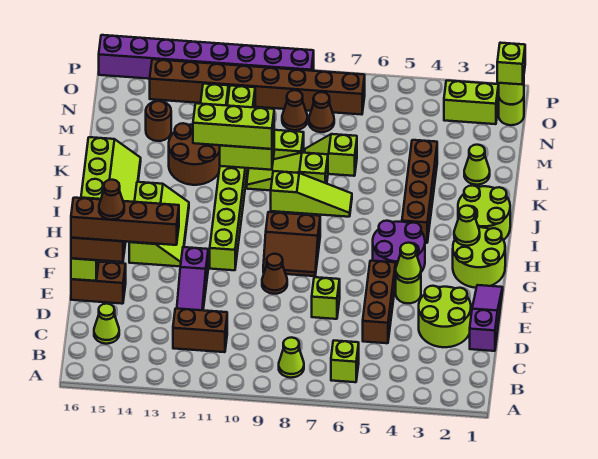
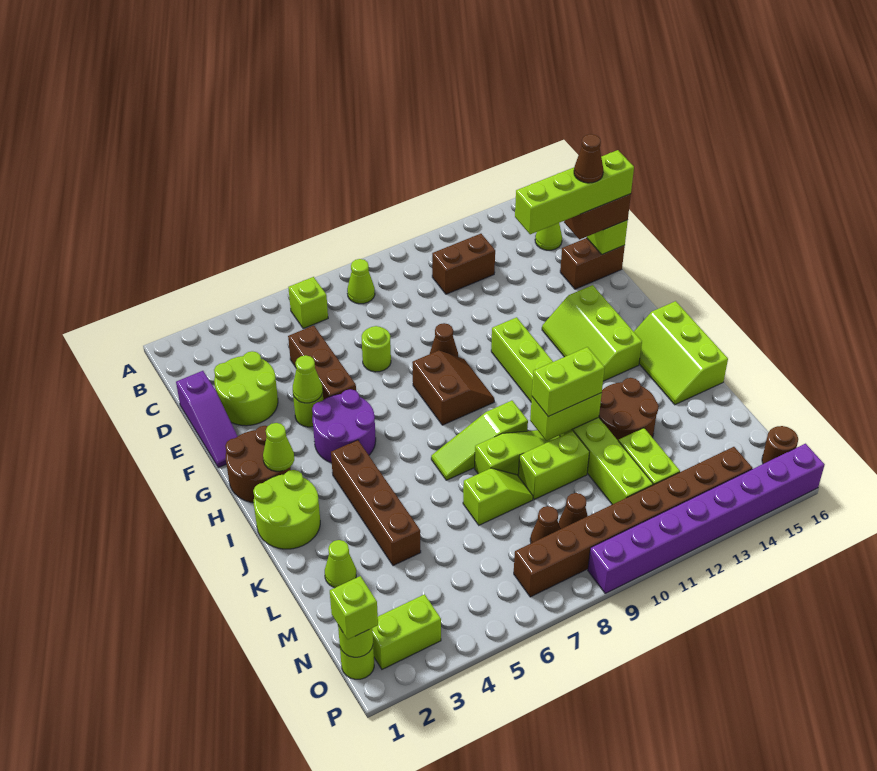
purple 1x3 slope [177,247,208,310] -> none
lime 1x1 brick [312,277,340,319] -> lime 1x1 round brick [362,326,391,372]
brown 1x4 brick [71,198,179,245] -> lime 1x4 brick [515,150,634,234]
lime 2x2 round brick [453,227,505,288] -> brown 2x2 round brick [225,426,291,503]
brown 2x2 slope [263,212,320,276] -> brown 2x2 slope turned to [412,350,494,425]
lime 1x3 brick [193,103,274,149] -> lime 1x2 brick [532,347,605,417]
brown 1x1 round brick [146,101,171,141] -> brown 1x1 round brick moved to [762,426,798,464]

